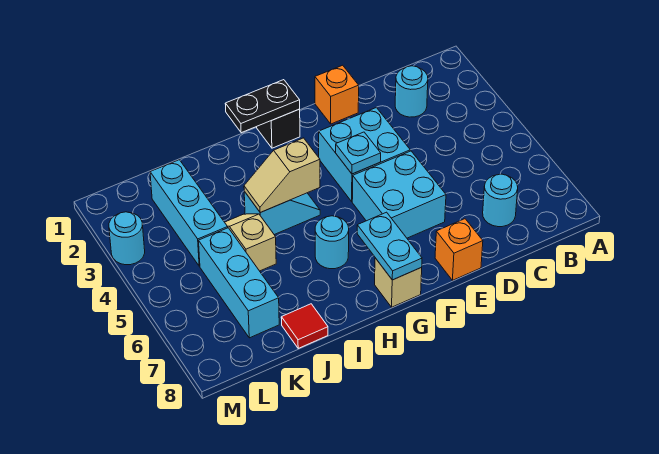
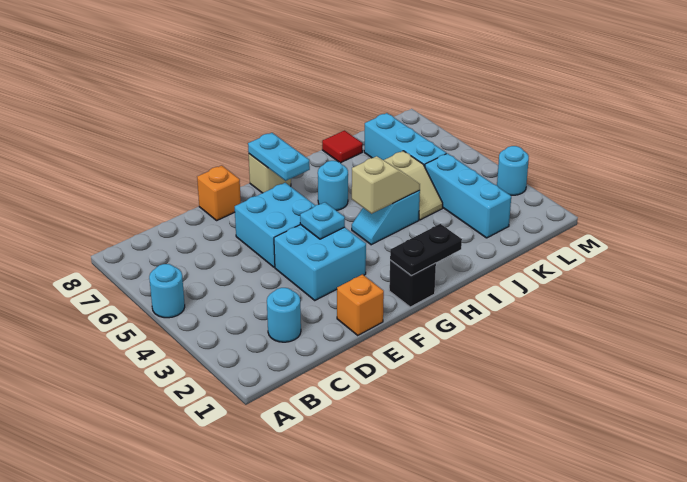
cyan 1x1 round brick [483,174,518,227] -> cyan 1x1 round brick moved to [149,264,185,318]

